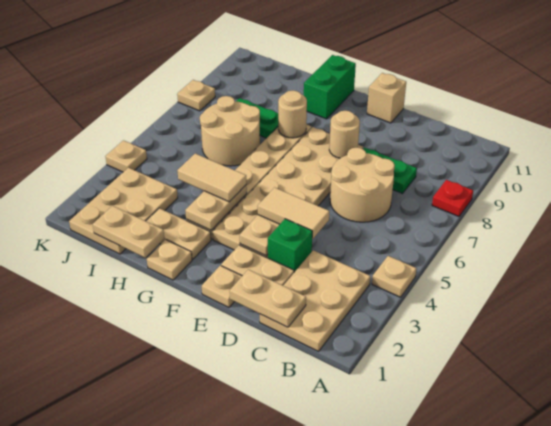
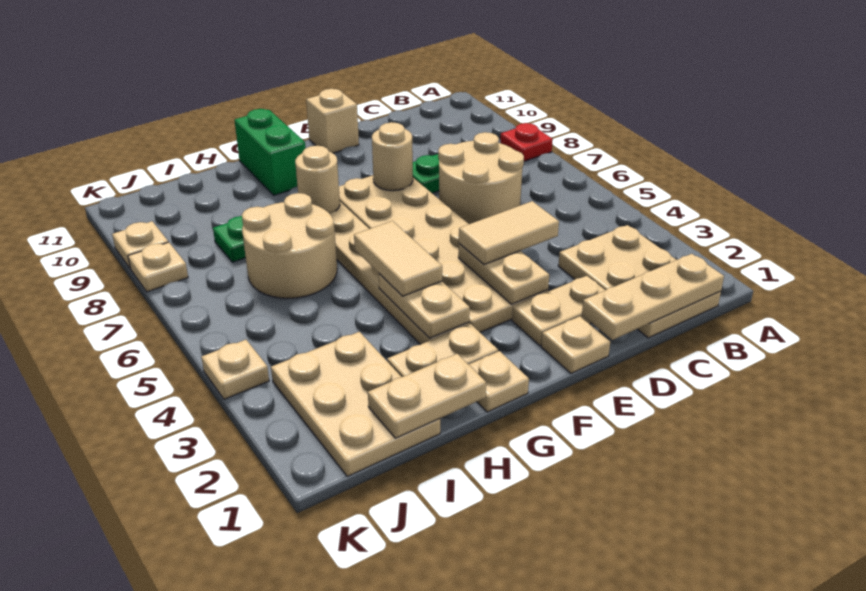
tan 1x1 plate [372,256,417,297] -> tan 1x1 plate moved to [112,221,168,269]
tan 1x2 plate [230,269,306,327] -> tan 1x3 plate [582,254,724,340]
green 1x1 brick [268,219,312,272] -> none
tan 1x2 tile [177,154,246,202] -> tan 1x2 tile turned to [354,221,442,296]

